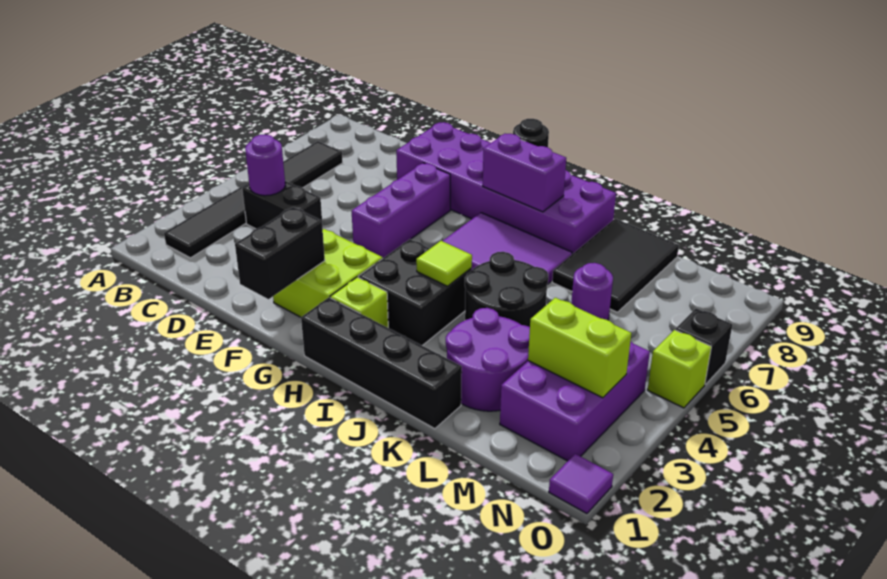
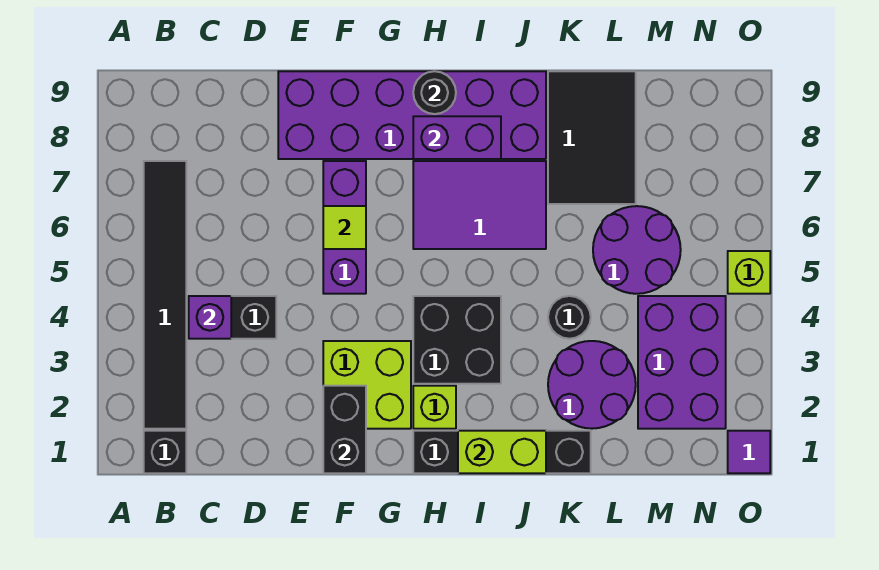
purple 1x1 round brick [245,135,285,196] -> purple 1x1 brick [189,296,231,339]
lime 1x1 tile [416,241,472,286] -> lime 1x1 tile moved to [323,206,366,249]
black 2x2 round brick [465,252,548,327] -> black 1x1 round brick [548,296,591,339]
purple 1x1 round brick [571,263,613,320] -> purple 2x2 round brick [593,206,681,294]
lime 1x2 brick [528,298,631,398] -> lime 1x2 brick moved to [458,431,546,473]
black 1x1 brick [675,308,732,384] -> black 1x1 brick moved to [144,431,186,473]

